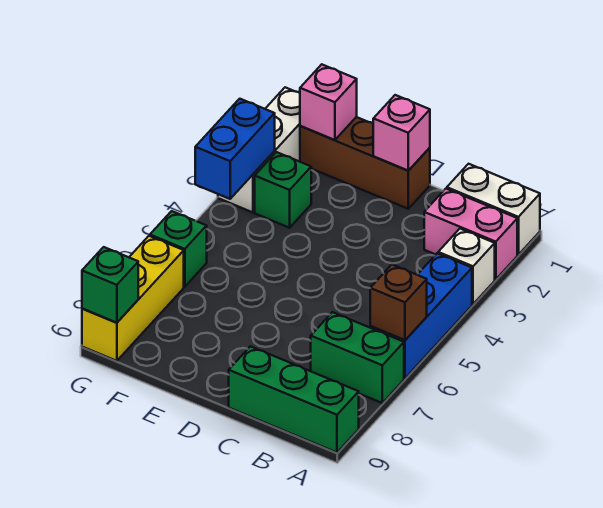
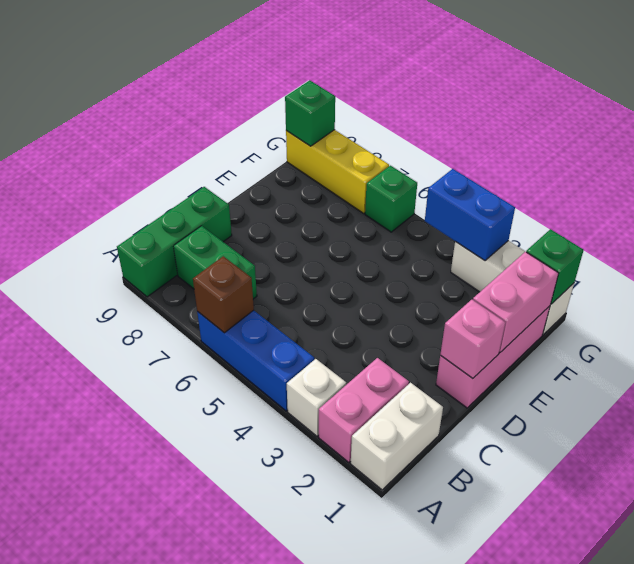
green 1x2 brick [311,312,404,403] -> green 1x2 brick turned to [173,226,257,299]
brown 1x3 brick [300,117,430,209] -> pink 1x3 brick [436,306,550,408]
pink 1x1 brick [300,64,357,140] -> pink 1x2 brick [473,252,559,353]
green 1x1 brick [255,152,311,228] -> green 1x1 brick moved to [526,229,583,304]

